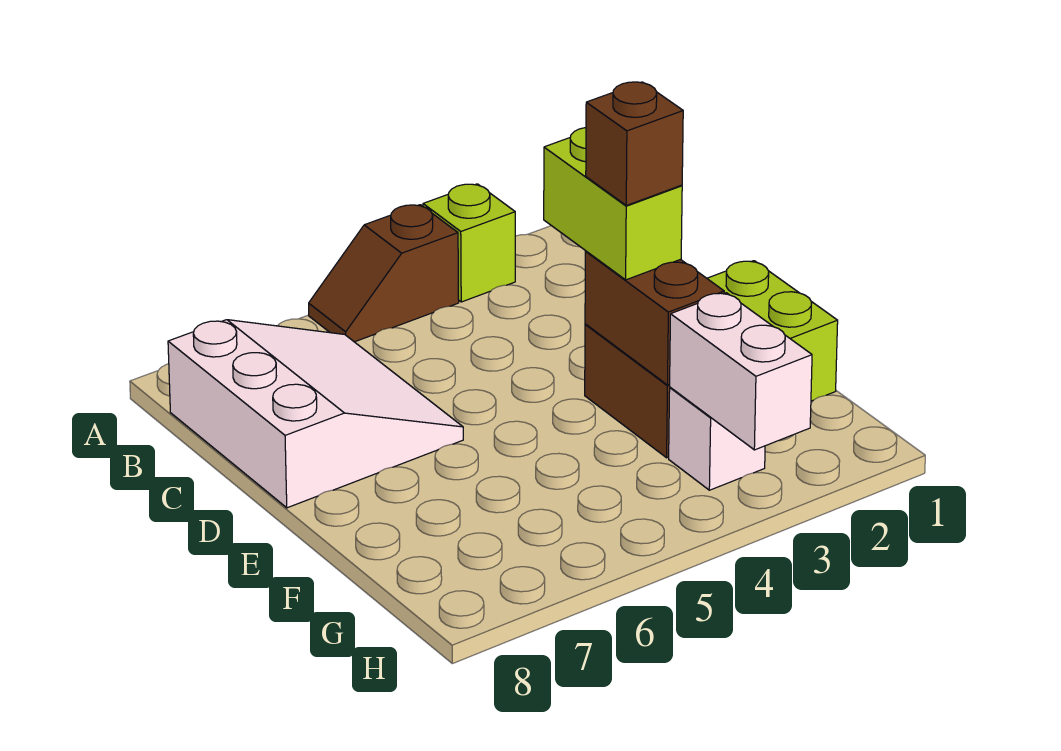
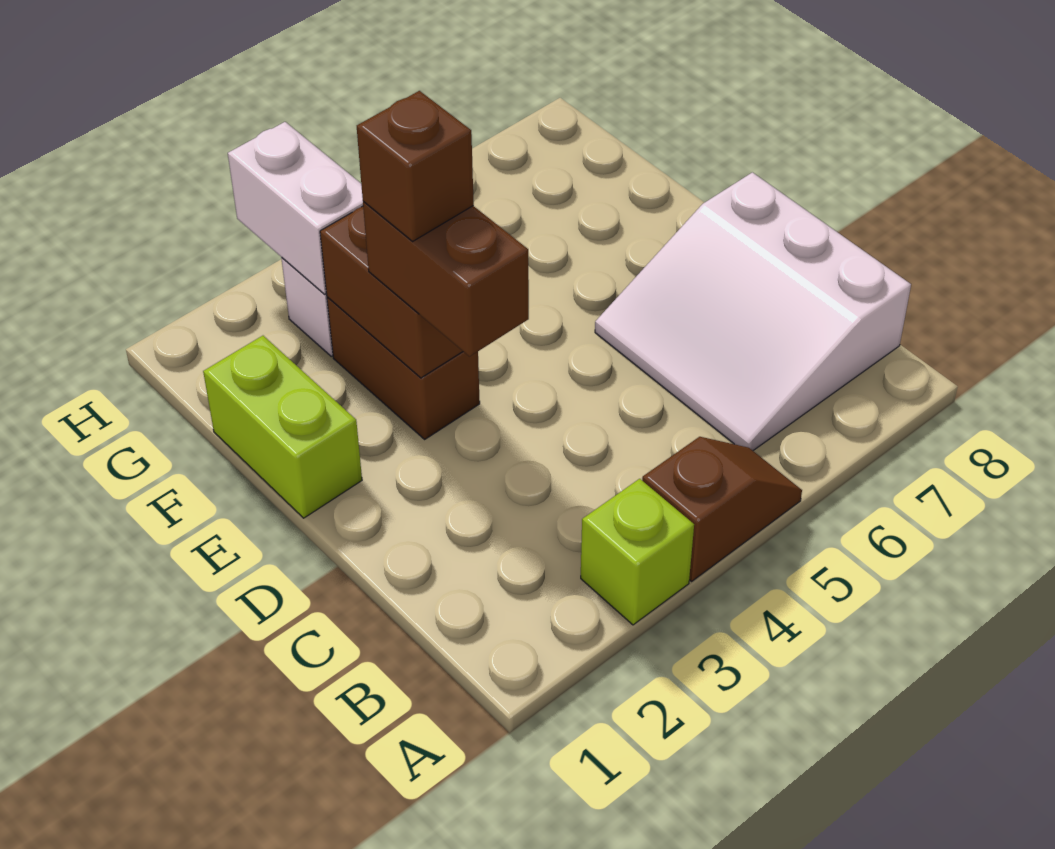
lime 1x2 brick [544,128,682,280] -> brown 1x2 brick [363,201,529,357]

